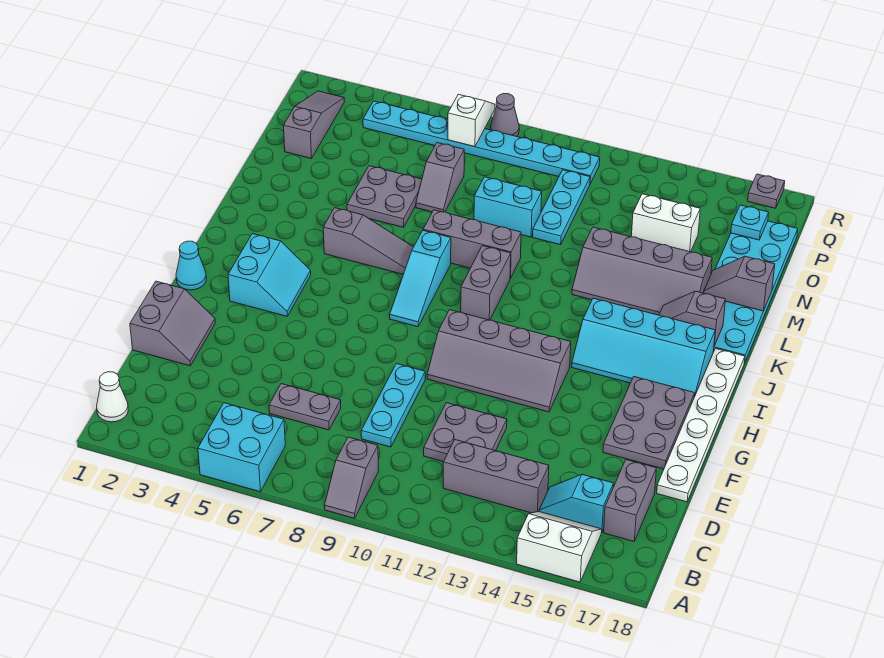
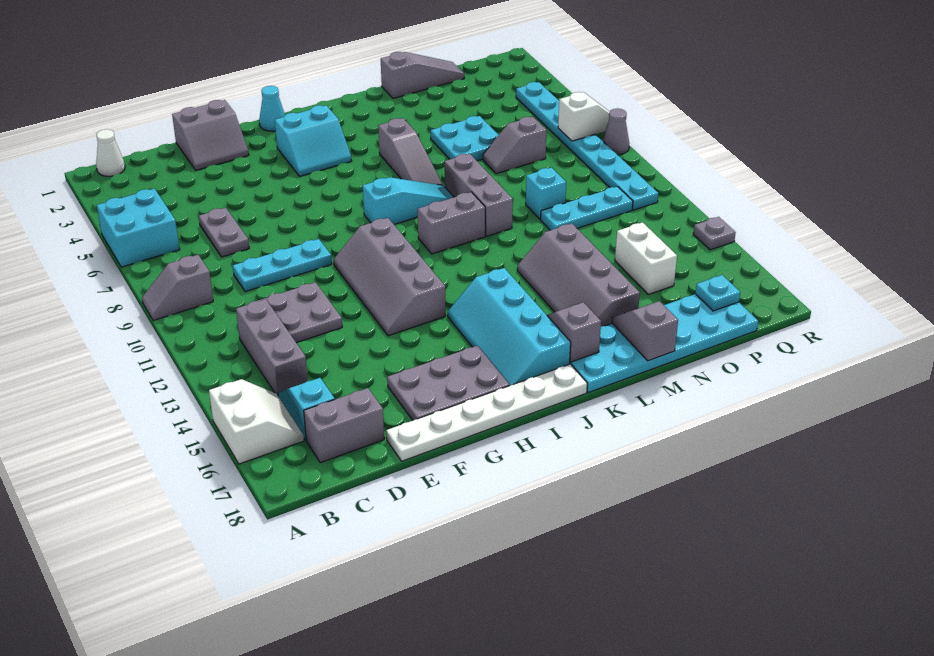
cyan 1x3 slope [390,231,451,327] -> cyan 1x3 slope turned to [363,177,454,224]
grey 2x2 plate [347,166,422,227] -> cyan 2x2 plate [431,116,498,161]
cyan 1x2 brick [474,177,542,237] -> cyan 1x1 brick [526,168,566,219]
grey 1x3 slope [283,91,344,159] -> grey 1x3 slope moved to [381,52,464,98]
grey 1x1 plate [748,174,785,208] -> grey 1x1 plate moved to [693,217,736,250]

